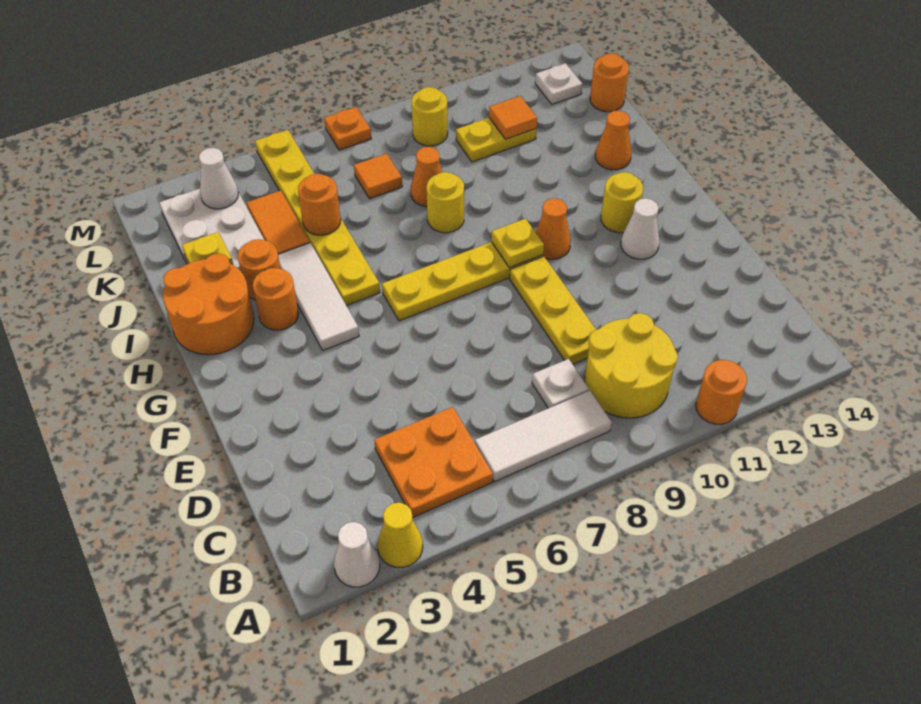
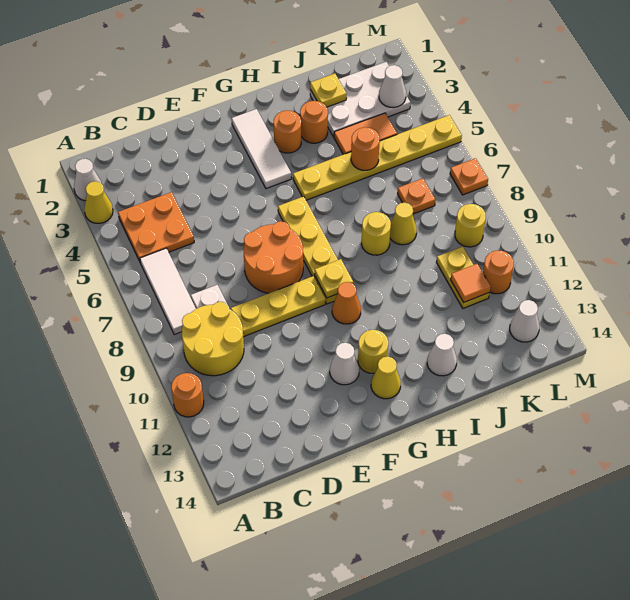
white 1x3 tile [278,243,359,350] -> white 1x3 tile turned to [232,109,291,189]
none -> yellow 1x1 cone [371,357,401,399]
orange 2x2 round brick [163,254,254,355] -> orange 2x2 round brick moved to [243,221,303,293]
orange 1x1 cone [595,110,631,170] -> white 1x1 cone [427,334,457,376]
orange 1x1 cone [411,147,442,207] -> yellow 1x1 cone [390,203,417,245]
orange 1x1 tile [354,154,402,199] -> orange 1x1 plate [398,178,435,214]
orange 1x1 round brick [590,53,629,112] -> orange 1x1 round brick moved to [483,250,514,294]
white 1x1 plate [535,63,582,104] -> white 1x1 cone [510,300,539,342]

